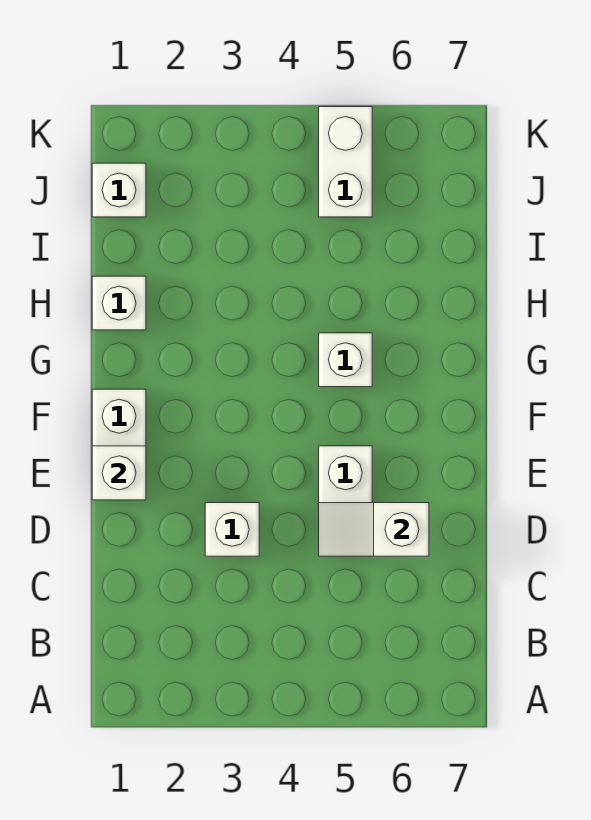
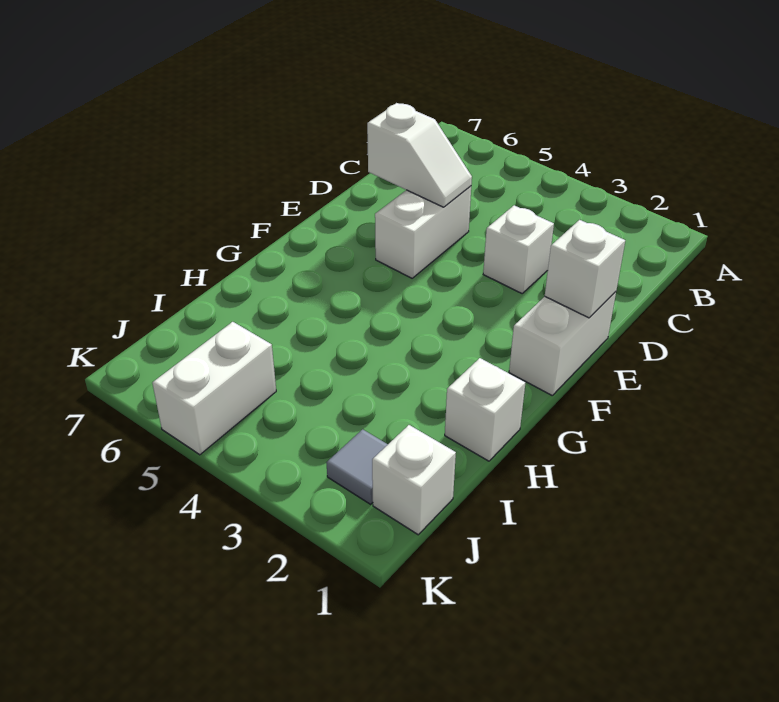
white 1x1 brick [319,333,372,387] -> none
none -> grey 1x1 tile [326,429,388,504]

